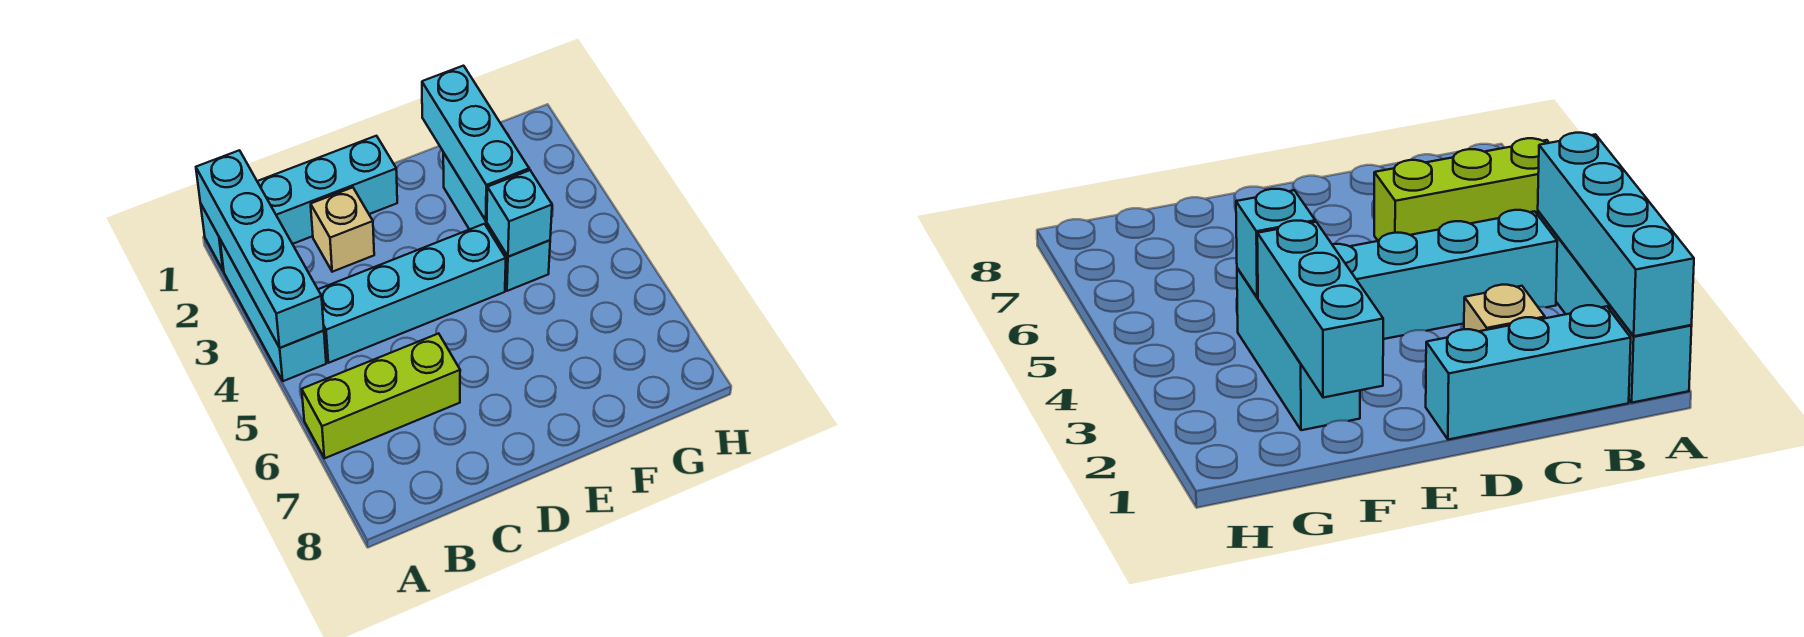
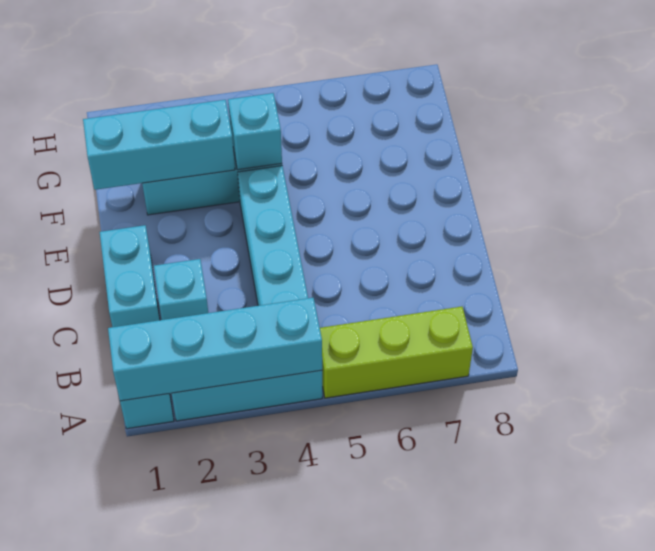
lime 1x3 brick [302,333,460,458] -> lime 1x3 brick turned to [320,307,473,398]
cyan 1x3 brick [257,136,397,244] -> cyan 1x2 brick [100,225,160,327]
tan 1x1 brick [311,187,374,272] -> cyan 1x1 brick [154,259,208,320]

